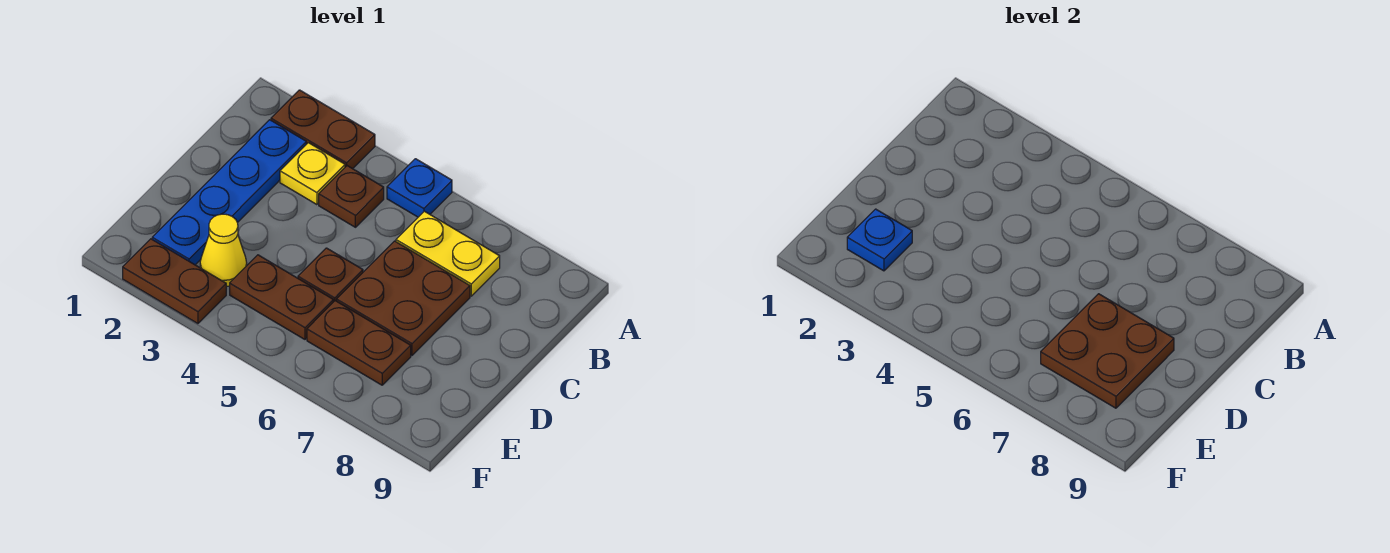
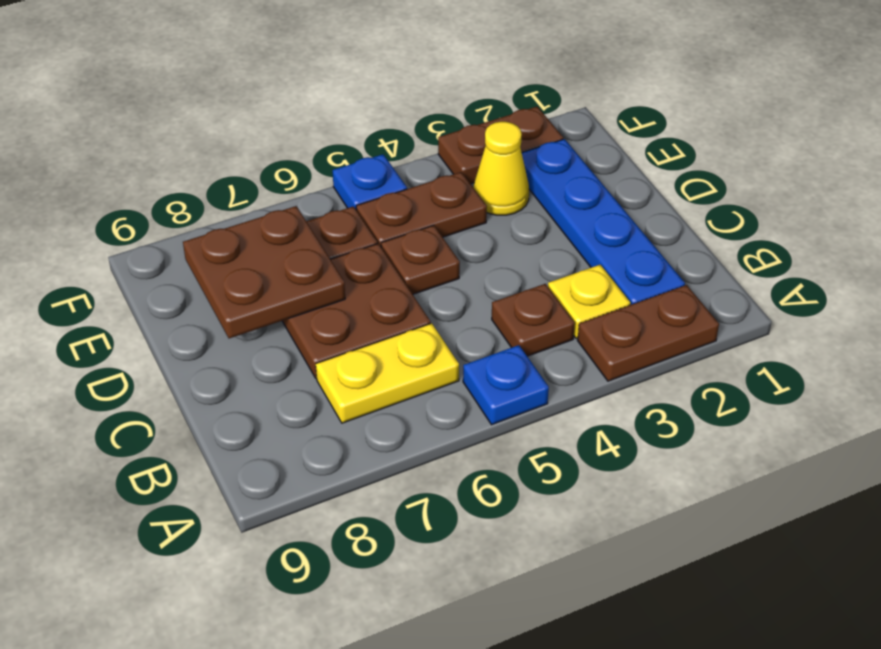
blue 1x1 plate [847,209,912,271] -> blue 1x1 plate moved to [333,154,407,209]

